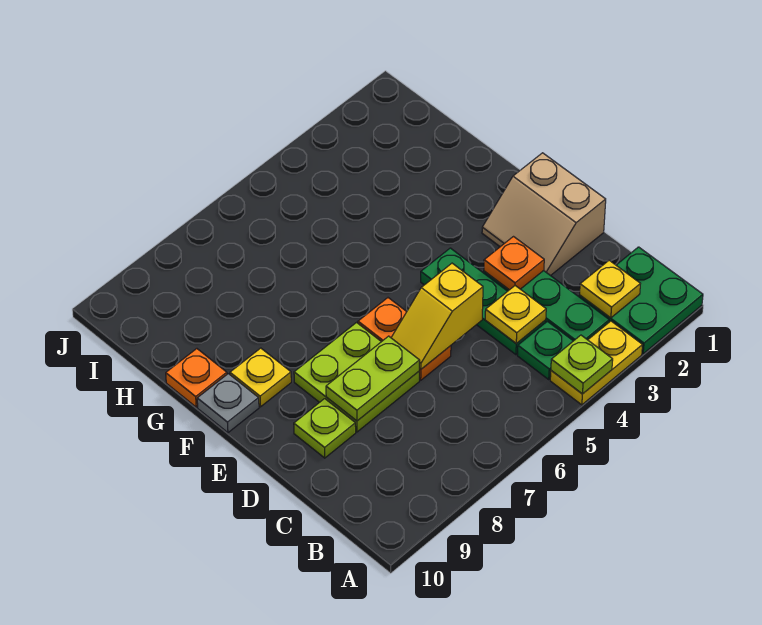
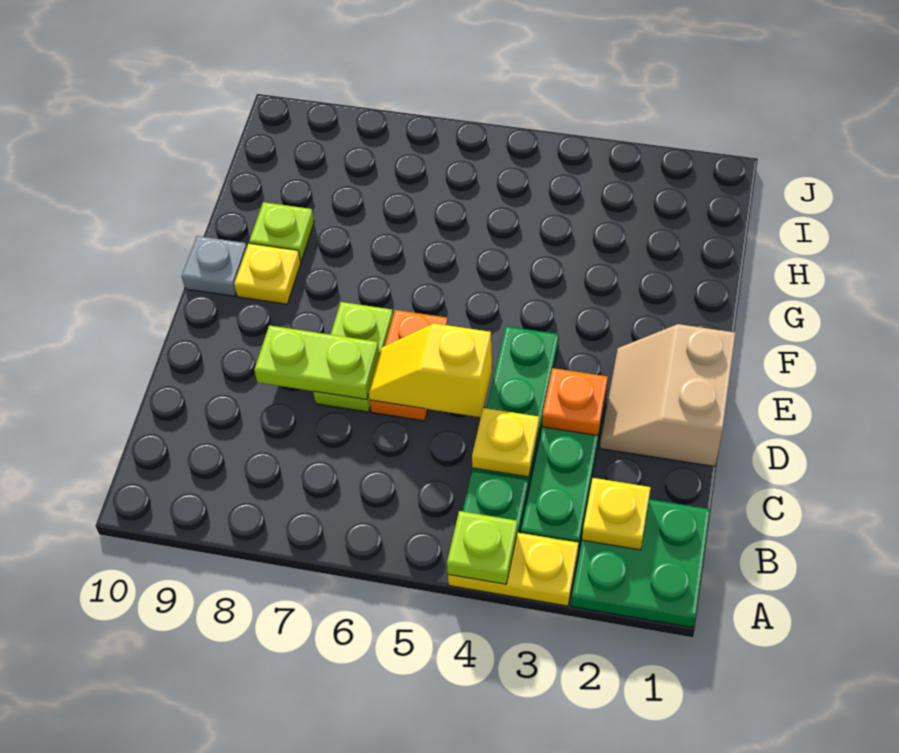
lime 2x2 plate [294,323,419,432] -> lime 1x2 plate [313,302,393,412]
lime 1x1 plate [294,399,356,458] -> lime 1x1 plate moved to [249,202,314,261]
orange 1x1 plate [166,349,227,407] -> none

